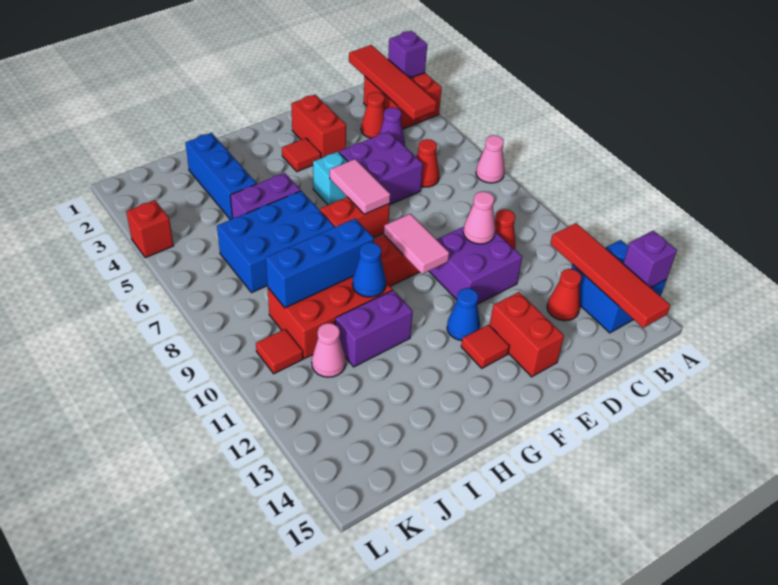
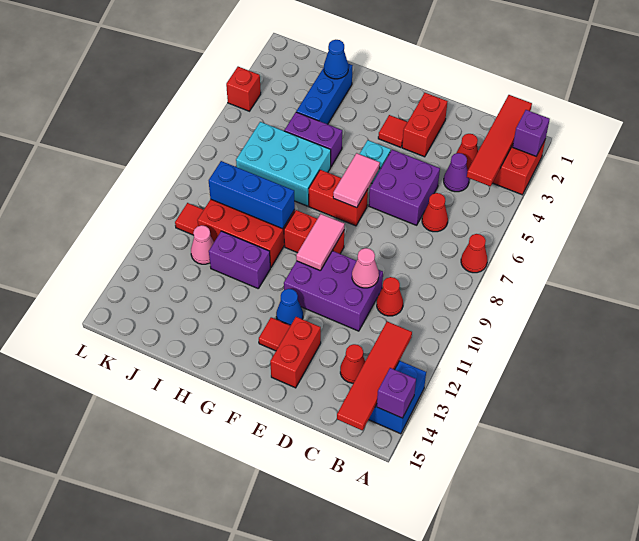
pink 1x1 cone [476,135,505,183] -> red 1x1 cone [461,234,488,273]
purple 2x2 brick [429,227,522,304] -> purple 2x3 brick [284,251,383,331]
blue 2x3 brick [217,191,335,293] -> cyan 2x3 brick [236,122,331,206]
blue 1x1 cone [352,242,386,297] -> blue 1x1 cone moved to [324,40,348,79]

